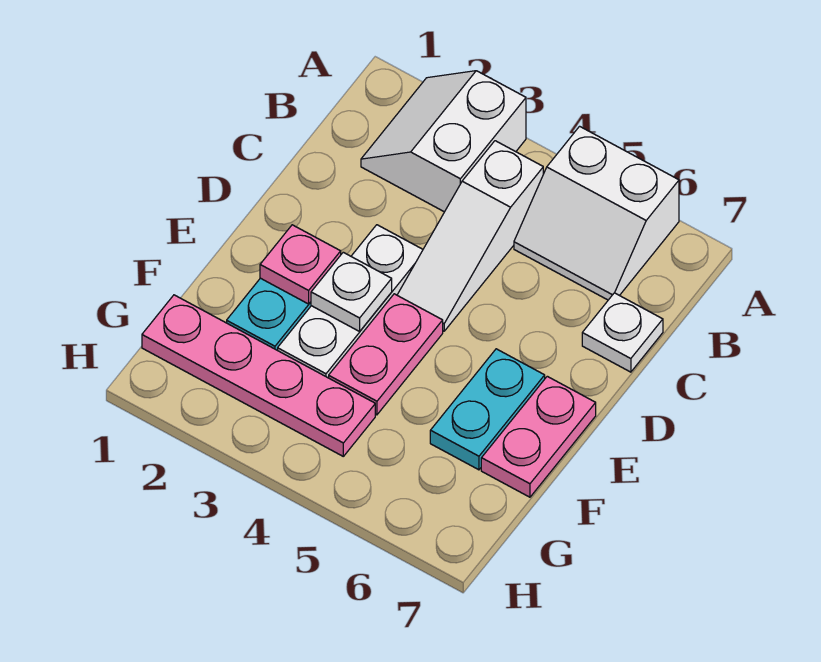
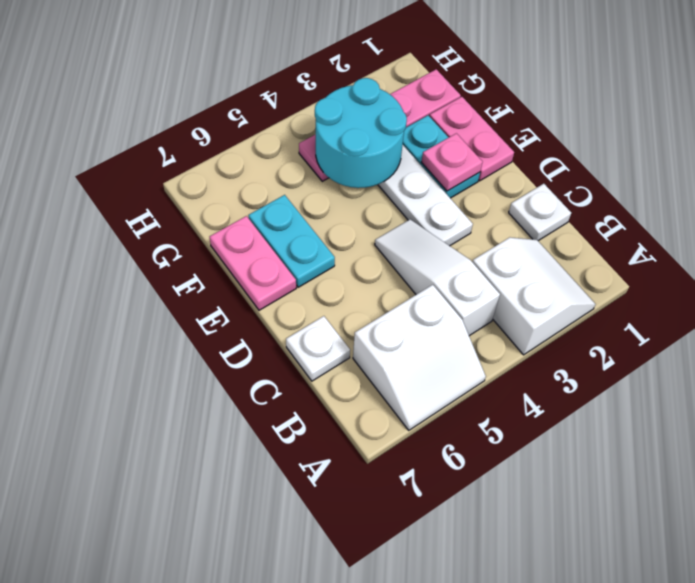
white 2x2 slope [514,126,679,300] -> white 2x2 slope turned to [353,285,486,430]
white 1x1 plate [311,252,392,331] -> white 1x1 plate moved to [509,184,571,241]
pink 1x2 plate [329,294,443,415] -> pink 1x2 plate moved to [430,97,514,181]
none -> cyan 2x2 round brick [315,78,407,188]

